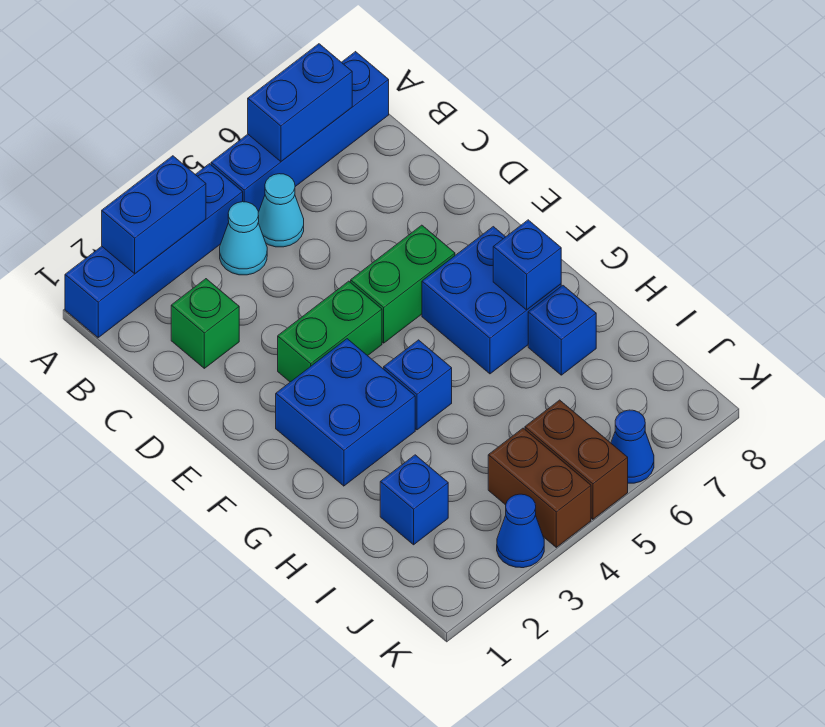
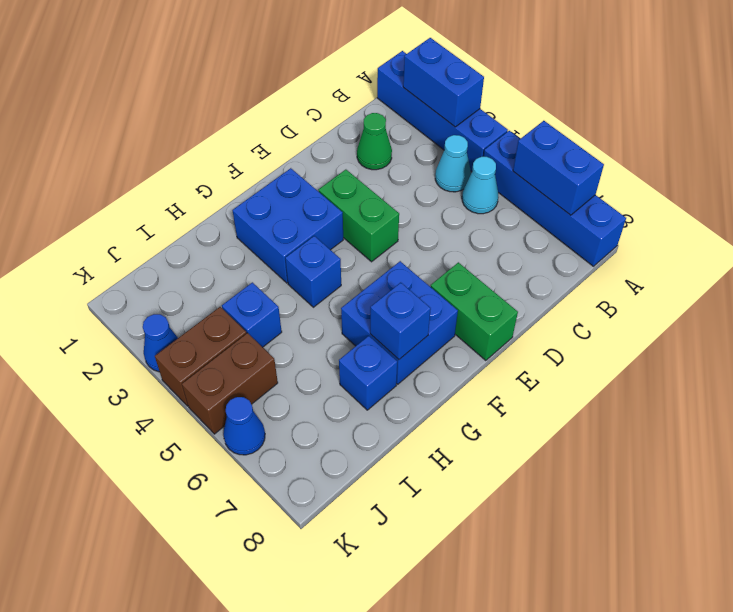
green 1x1 brick [171,279,239,368] -> green 1x1 cone [357,113,392,170]
green 1x2 brick [351,225,455,343] -> green 1x2 brick moved to [431,262,518,361]
blue 1x1 brick [380,455,448,545] -> blue 1x1 brick moved to [222,282,282,347]

